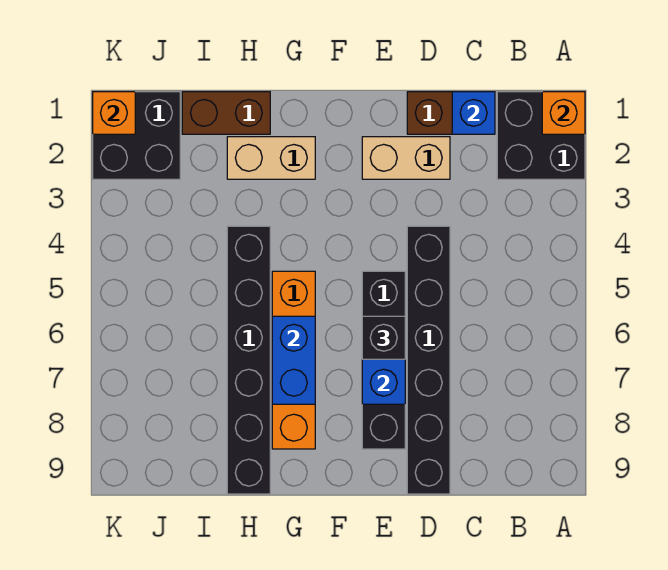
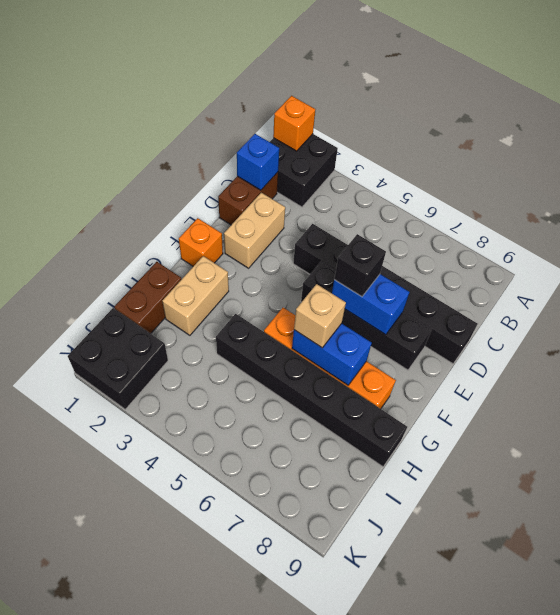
none -> tan 1x1 brick [294,284,346,348]
orange 1x1 brick [93,92,135,134] -> orange 1x1 brick moved to [179,218,223,266]

